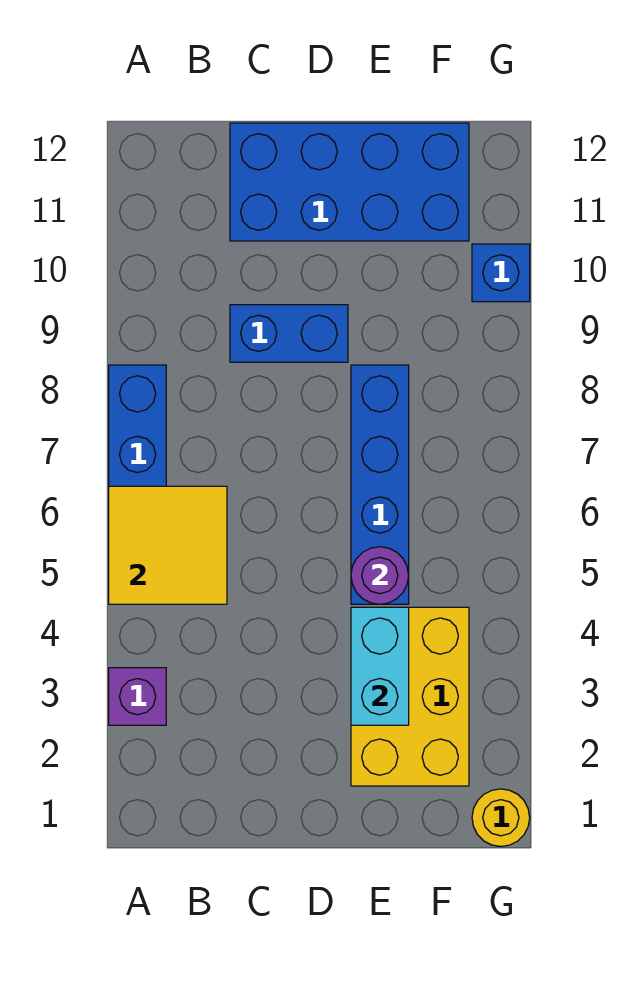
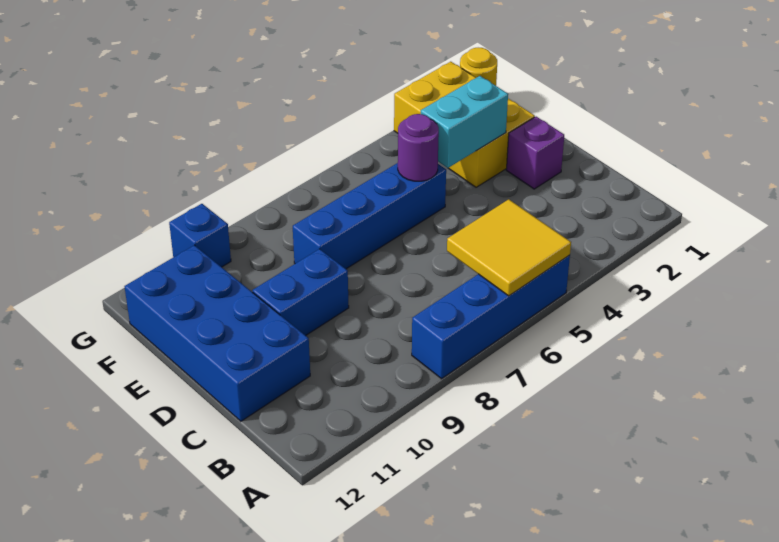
purple 1x1 brick [109,668,166,725] -> purple 1x1 brick moved to [506,117,564,189]
blue 1x2 brick [230,305,348,362] -> blue 1x2 brick turned to [252,249,349,336]
yellow 2x3 brick [351,607,469,786] -> yellow 2x3 brick turned to [394,62,535,187]

